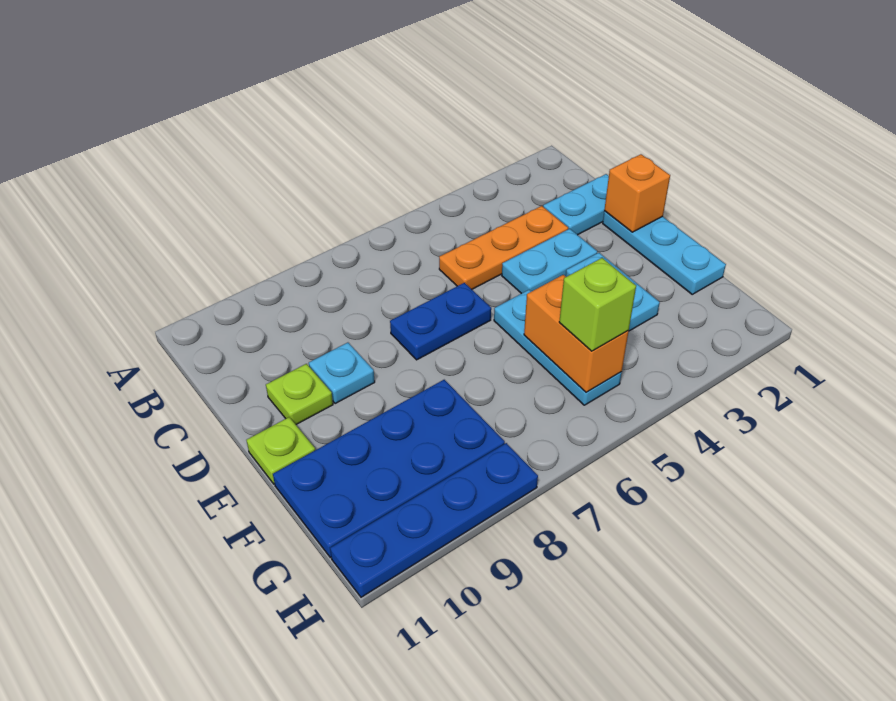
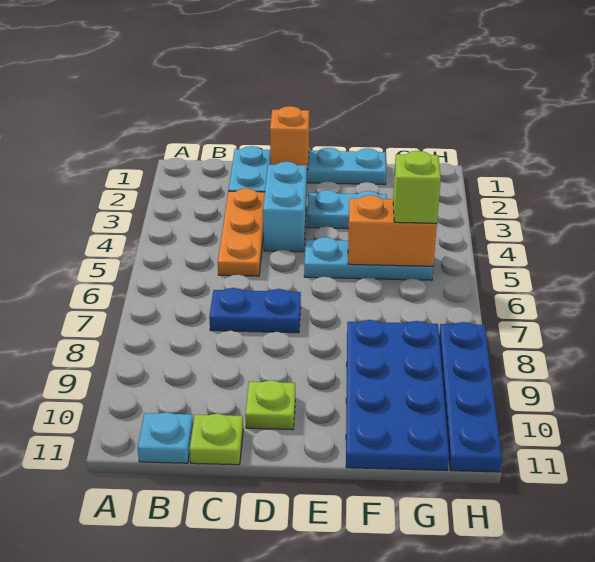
cyan 1x2 plate [502,229,597,294] -> cyan 1x2 brick [263,162,307,252]
blue 1x2 plate [390,283,491,360] -> blue 1x2 plate turned to [209,288,301,333]
cyan 1x1 plate [309,343,375,404] -> cyan 1x1 plate moved to [138,412,193,463]
lime 1x1 plate [246,417,315,484] -> lime 1x1 plate moved to [190,414,243,465]

